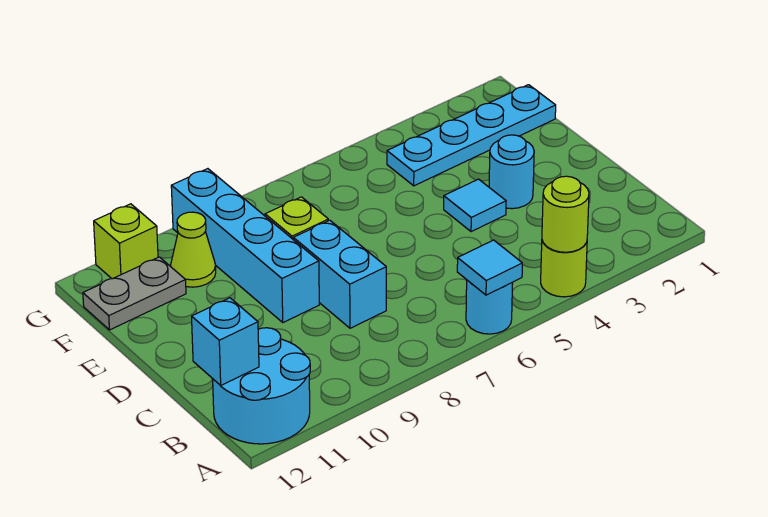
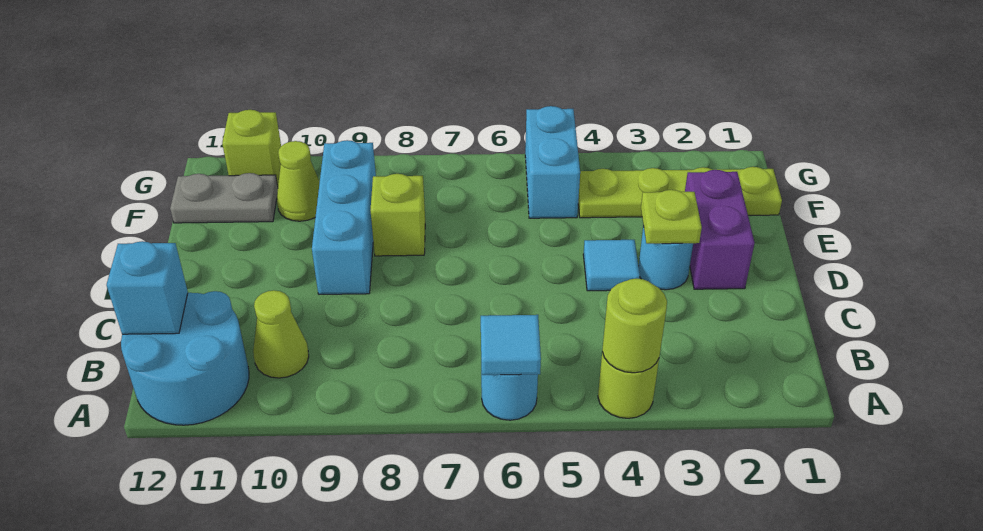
none -> lime 1x1 cone [253,290,309,378]
cyan 1x2 brick [293,220,386,328] -> cyan 1x2 brick moved to [525,106,580,218]
none -> purple 1x2 brick [685,170,755,289]
none -> lime 1x1 plate [641,190,702,244]
cyan 1x4 brick [171,169,319,322] -> cyan 1x3 brick [312,140,376,294]
cyan 1x4 plate [387,85,556,186] -> lime 1x4 plate [578,167,782,218]

